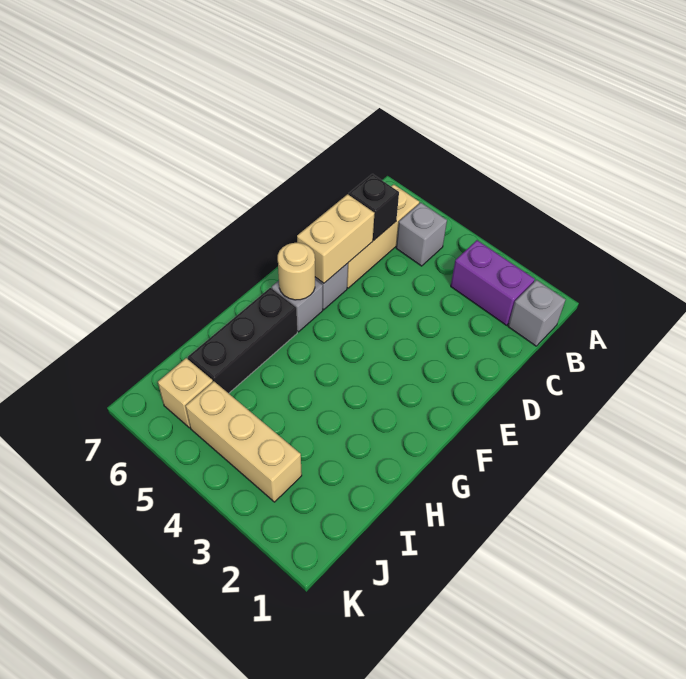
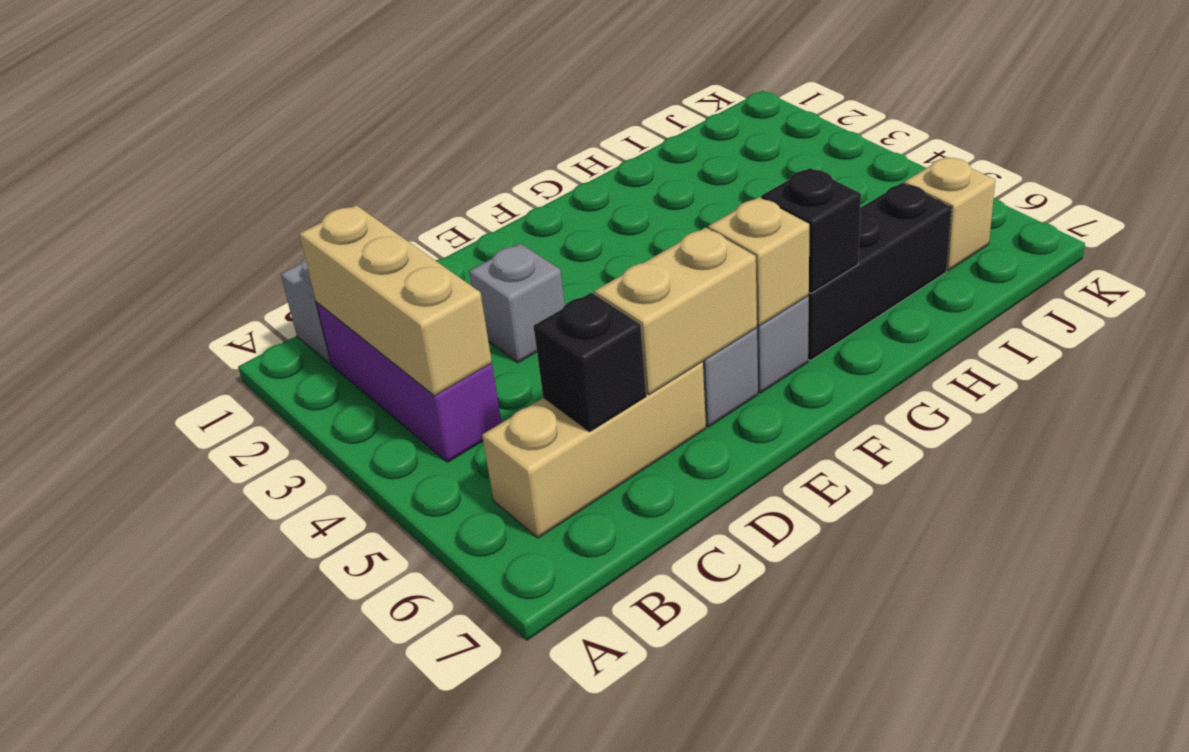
purple 1x2 brick [451,240,535,325] -> purple 1x3 brick [316,302,502,462]
grey 1x1 brick [396,203,447,266] -> grey 1x1 brick moved to [469,243,565,363]
tan 1x1 round brick [278,243,315,300] -> tan 1x1 brick [708,197,809,326]
none -> black 1x1 brick [761,168,861,293]
tan 1x3 brick [186,381,302,502] -> tan 1x3 brick moved to [299,205,492,396]

